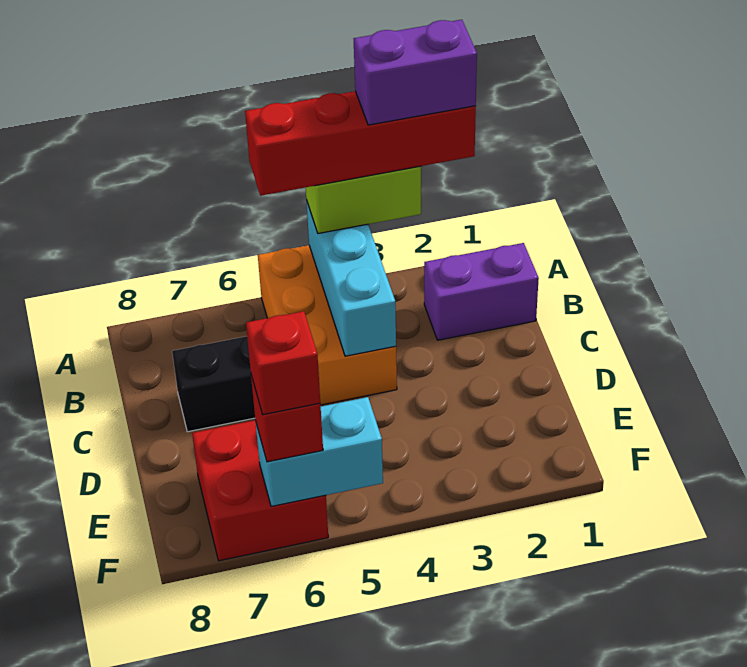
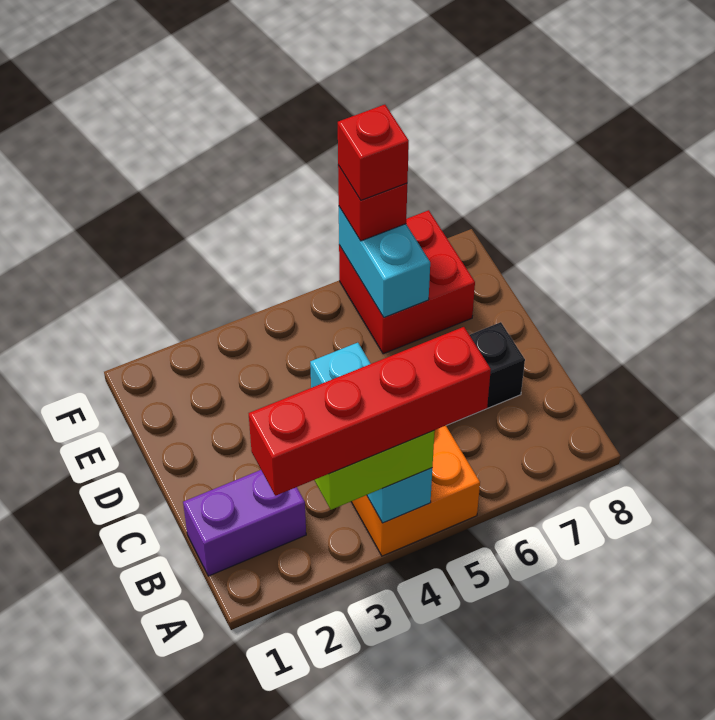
purple 1x2 brick [354,20,477,125] -> none
cyan 1x2 brick [256,397,383,506] -> cyan 1x2 brick turned to [339,207,430,317]

